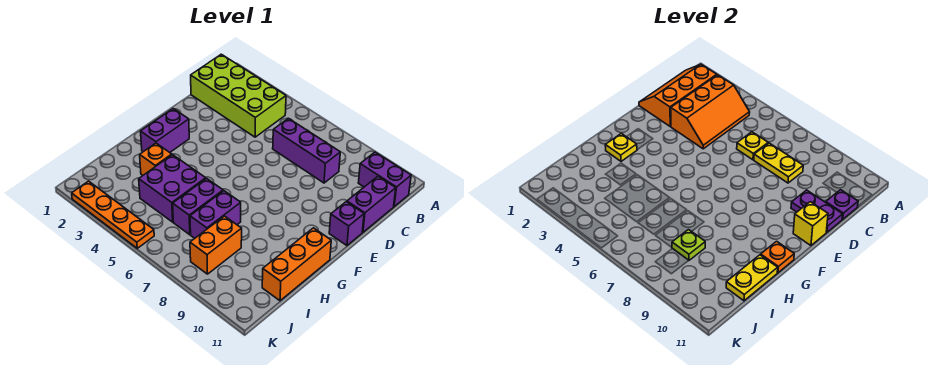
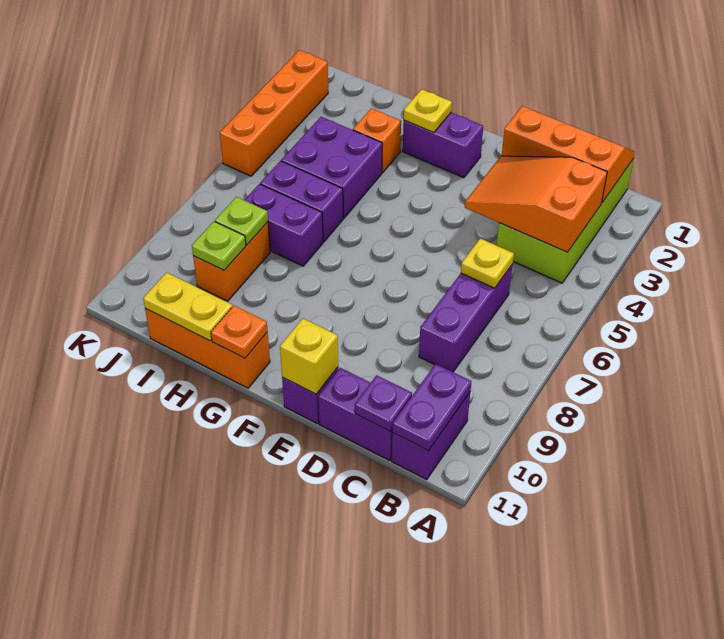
orange 2x3 slope [671,75,750,149] -> orange 2x3 slope turned to [465,156,607,252]
yellow 1x2 plate [754,143,803,183] -> none
purple 1x2 plate [791,190,843,232] -> purple 1x2 plate moved to [392,364,471,451]
orange 1x2 brick [190,216,242,274] -> orange 1x2 brick turned to [193,222,270,301]
none -> lime 1x1 plate [192,222,246,270]
orange 1x4 plate [72,181,154,248] -> orange 1x4 brick [220,50,328,176]

